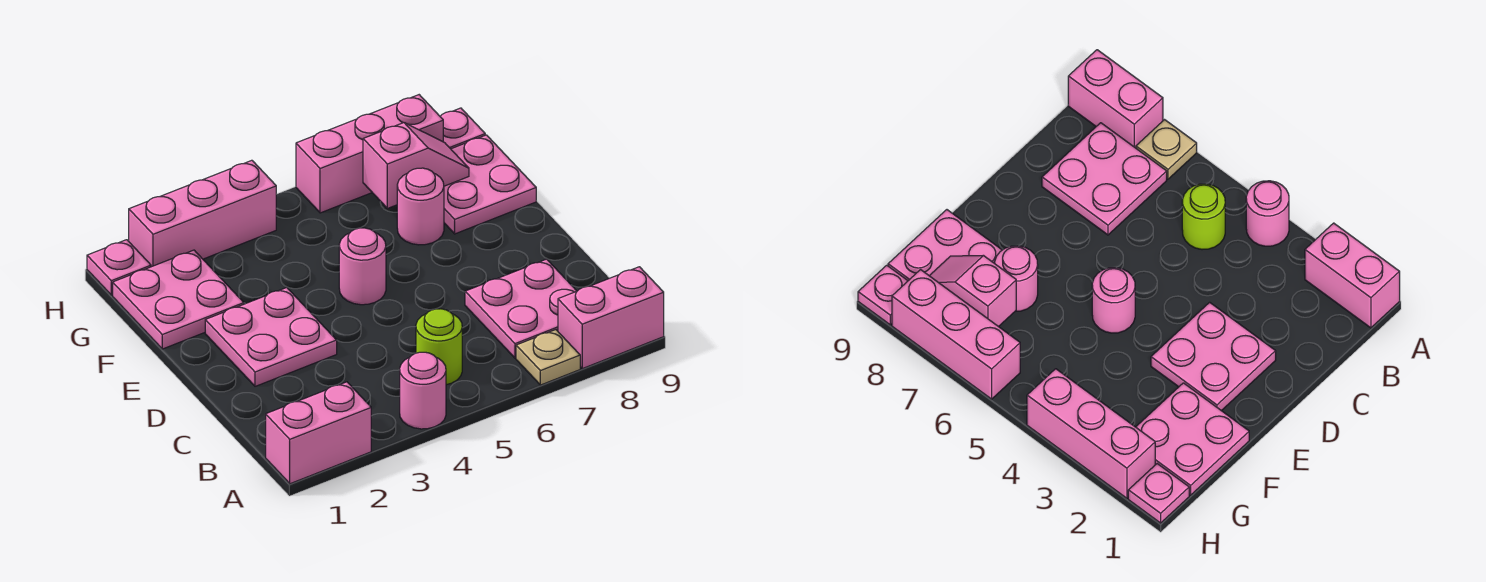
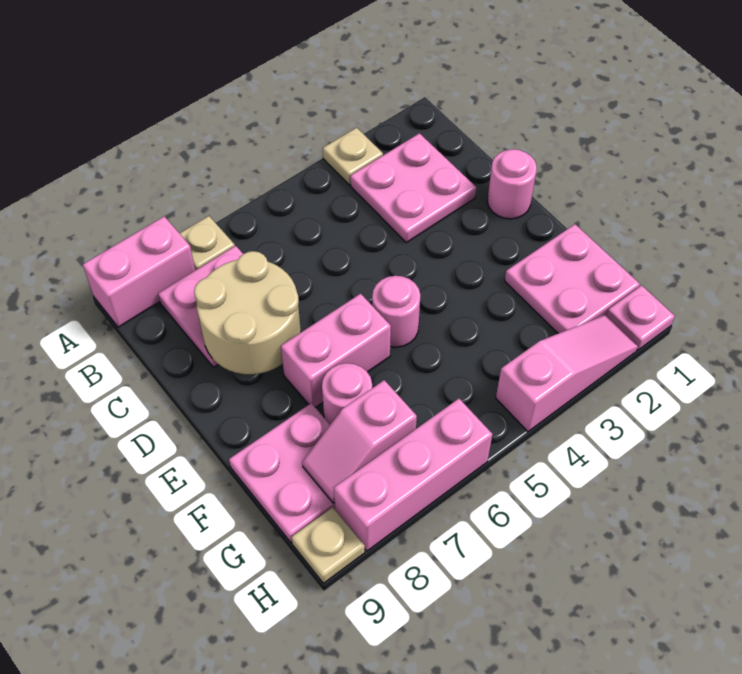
pink 1x2 brick [266,382,371,484] -> pink 1x2 brick moved to [281,294,391,407]
none -> tan 1x1 plate [323,128,383,185]
pink 1x1 round brick [400,352,446,429] -> pink 1x1 round brick moved to [487,149,537,219]
lime 1x1 round brick [416,309,462,385] -> none
none -> tan 2x2 round brick [194,251,301,374]
pink 2x2 plate [205,288,337,386] -> pink 2x2 plate moved to [350,133,476,243]
pink 1x3 brick [129,160,276,267] -> pink 1x3 slope [496,315,638,432]
pink 1x1 plate [440,108,485,149] -> tan 1x1 plate [291,507,365,583]

